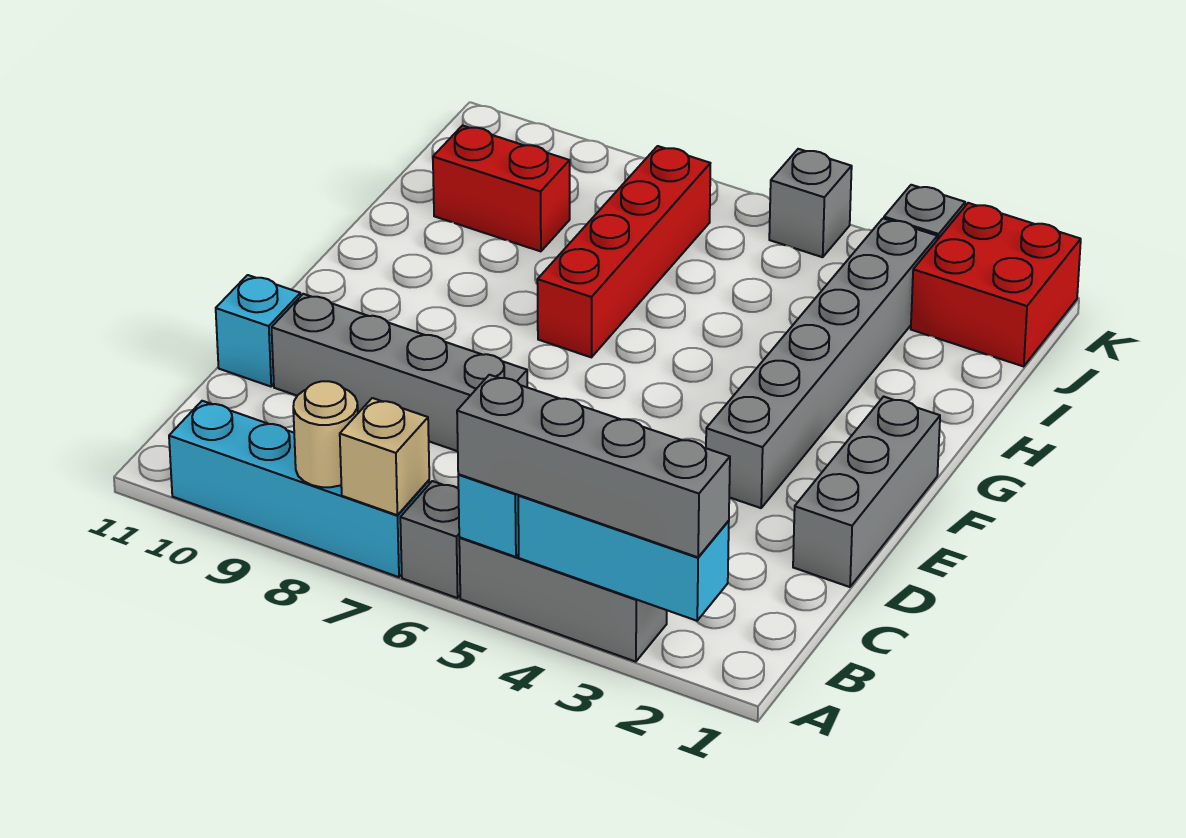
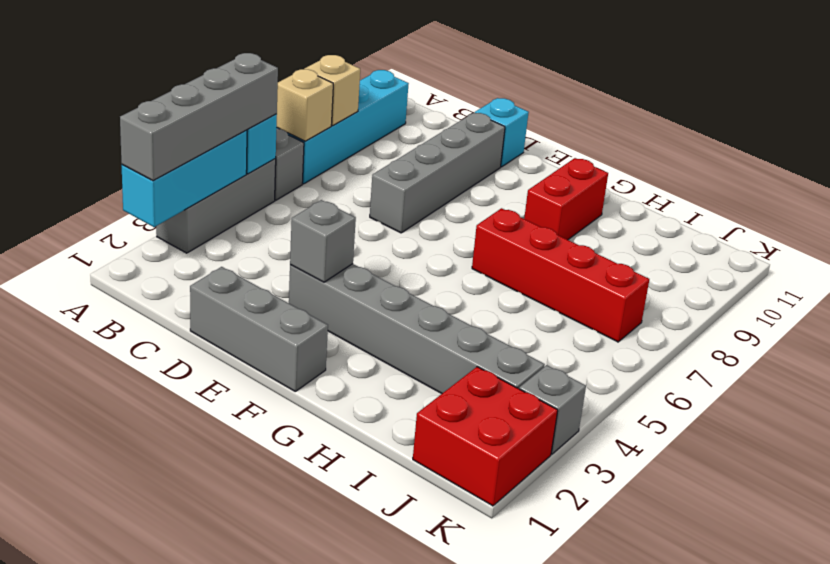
tan 1x1 round brick [293,381,358,487] -> tan 1x1 brick [305,55,360,126]
red 1x2 brick [433,125,570,251] -> red 1x2 brick moved to [524,158,608,240]
grey 1x1 brick [769,149,852,257] -> grey 1x1 brick moved to [290,200,356,282]

